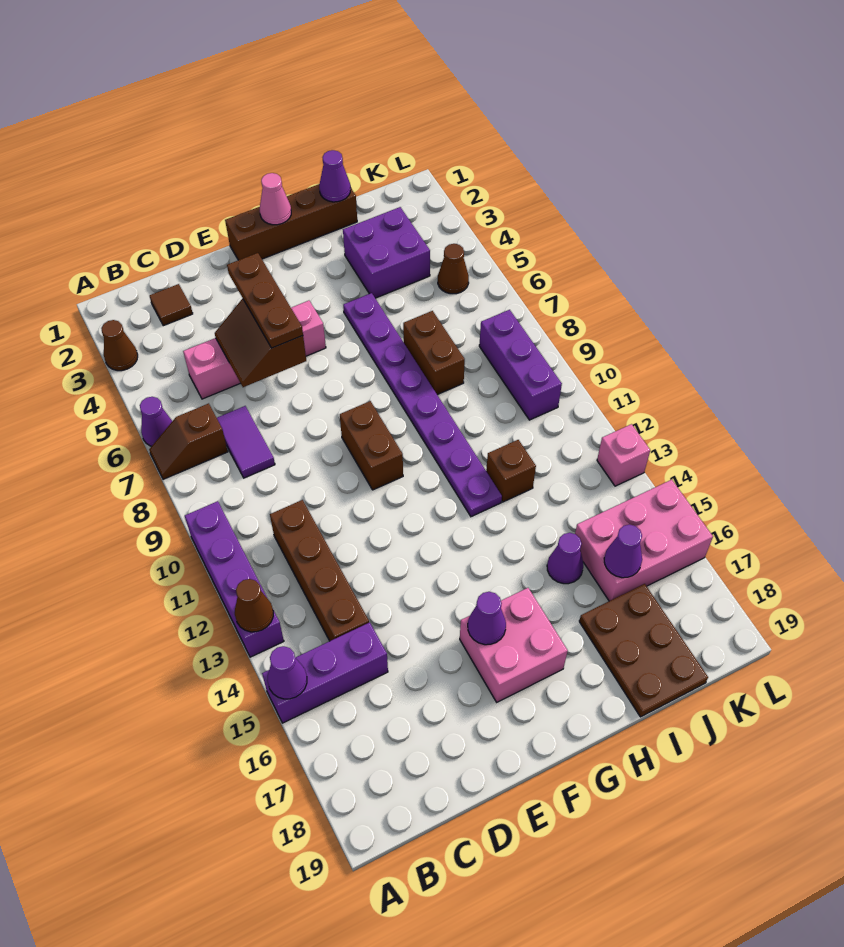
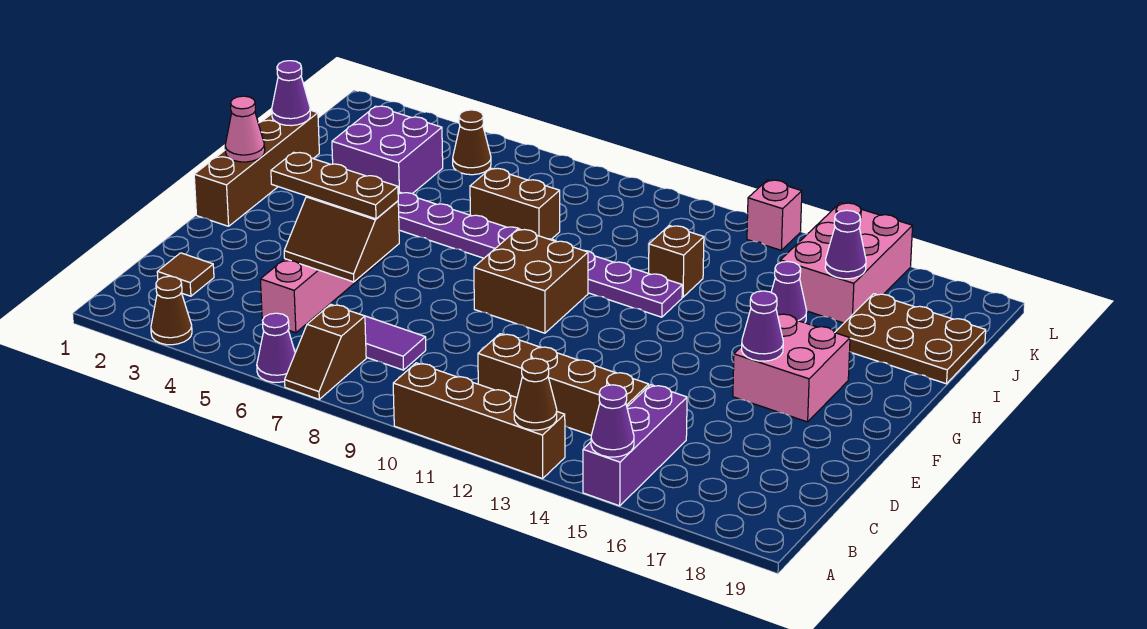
purple 1x4 brick [185,501,284,657] -> brown 1x4 brick [393,363,565,479]
brown 1x2 brick [340,401,403,490] -> brown 2x2 brick [474,229,588,333]
purple 1x3 brick [479,310,562,420] -> none

